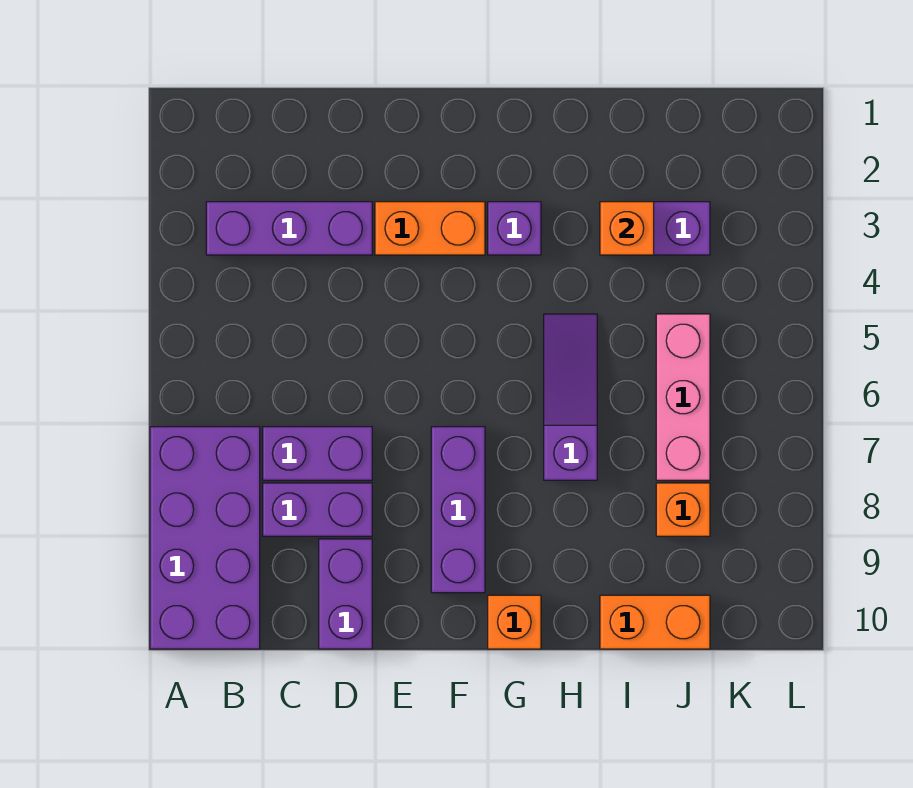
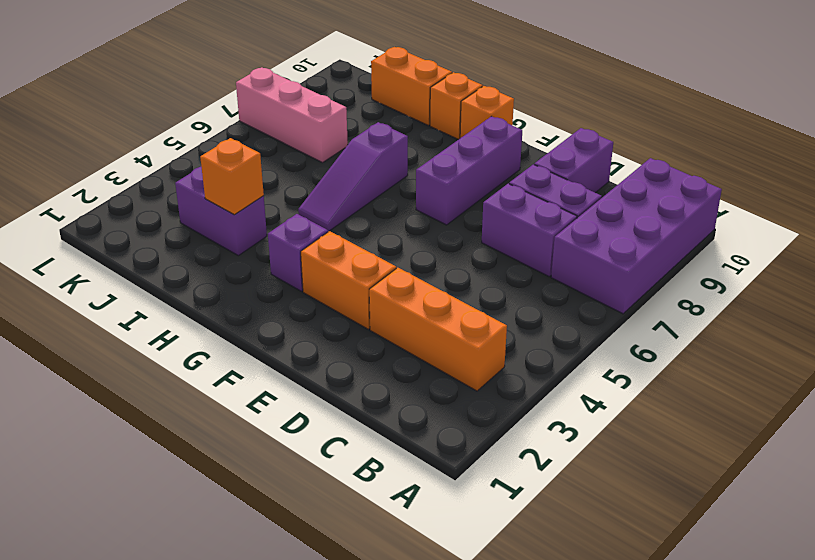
purple 1x3 brick [206,202,372,255] -> orange 1x3 brick [369,268,507,391]
pink 1x3 brick [656,314,710,480] -> pink 1x3 brick turned to [236,67,348,163]
orange 1x1 brick [656,483,710,536] -> orange 1x1 brick moved to [430,72,483,140]

